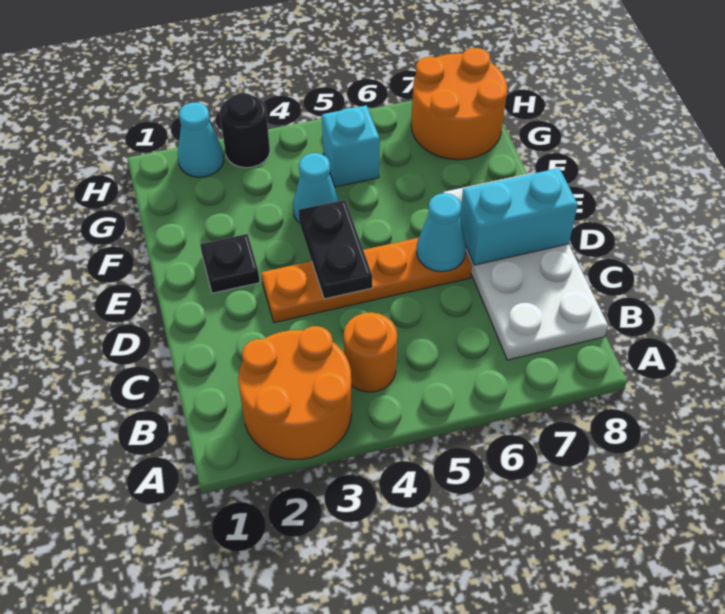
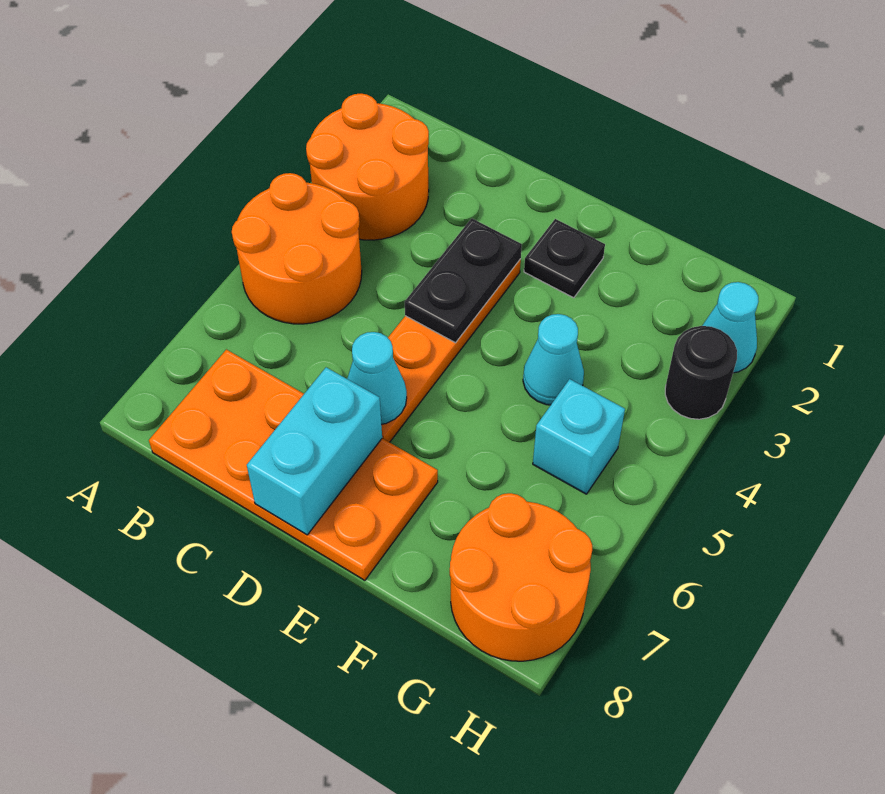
orange 1x1 round brick [344,312,397,392] -> orange 2x2 round brick [232,173,362,324]
white 2x4 plate [443,173,608,360] -> orange 2x4 plate [149,350,438,580]
black 1x2 plate [299,200,373,299] -> black 1x2 plate turned to [405,218,522,343]

